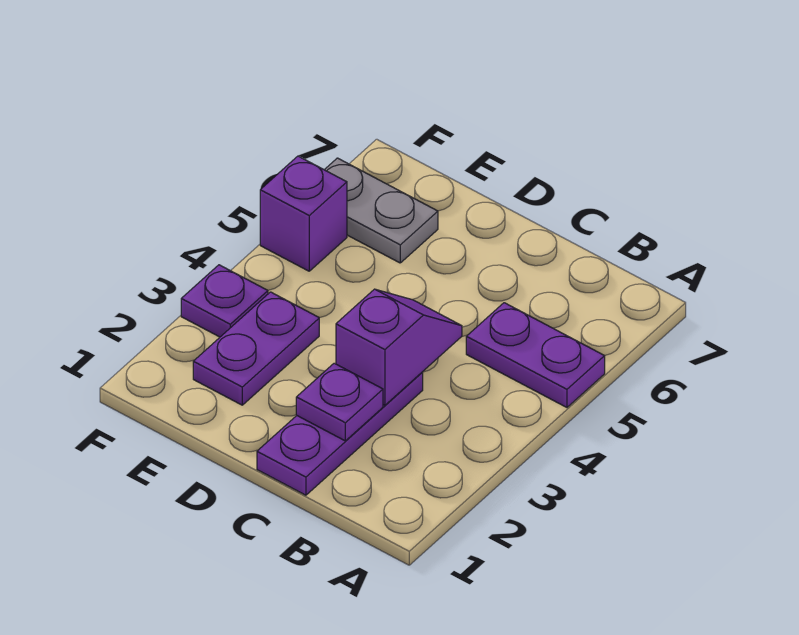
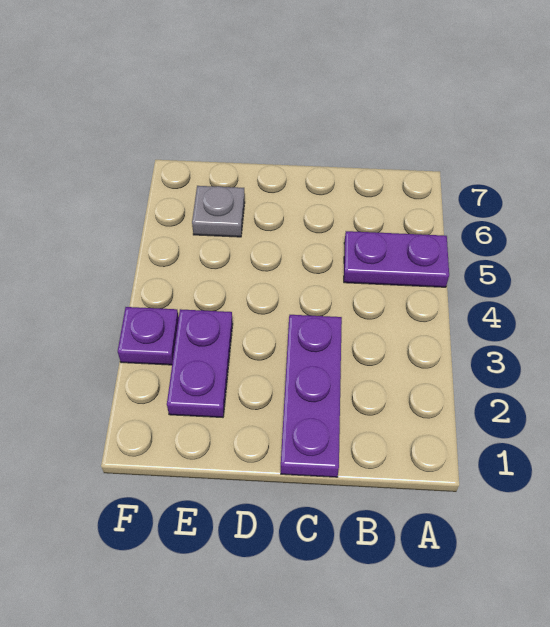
purple 1x1 plate [296,363,383,441] -> none
purple 1x2 slope [336,289,462,405] -> none
grey 1x2 plate [325,158,438,263] -> grey 1x1 plate [192,186,245,237]
purple 1x1 brick [260,156,347,271] -> none

